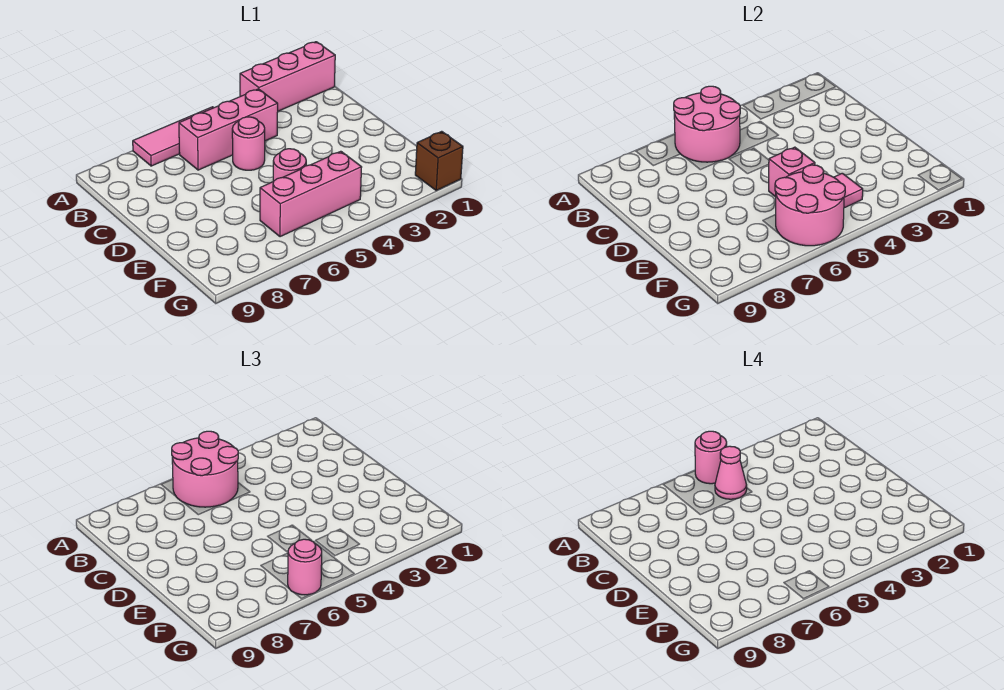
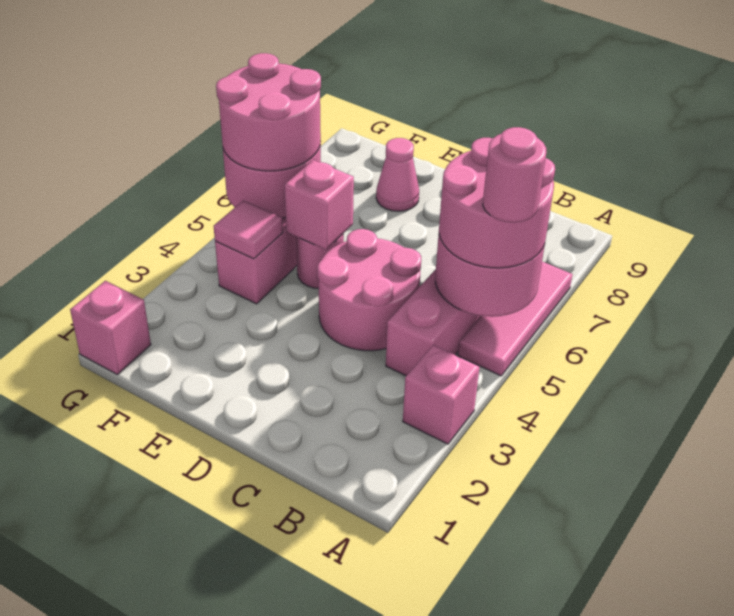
pink 1x3 brick [240,42,335,111] -> pink 1x1 brick [403,345,479,444]
pink 1x1 cone [715,446,747,499] -> pink 1x1 cone moved to [376,138,419,211]
pink 1x1 round brick [232,117,265,170] -> pink 2x2 round brick [317,229,421,351]
brown 1x1 brick [415,131,463,190] -> pink 1x1 brick [70,281,151,375]
pink 1x1 round brick [288,539,322,595] -> pink 2x2 round brick [216,53,321,171]

